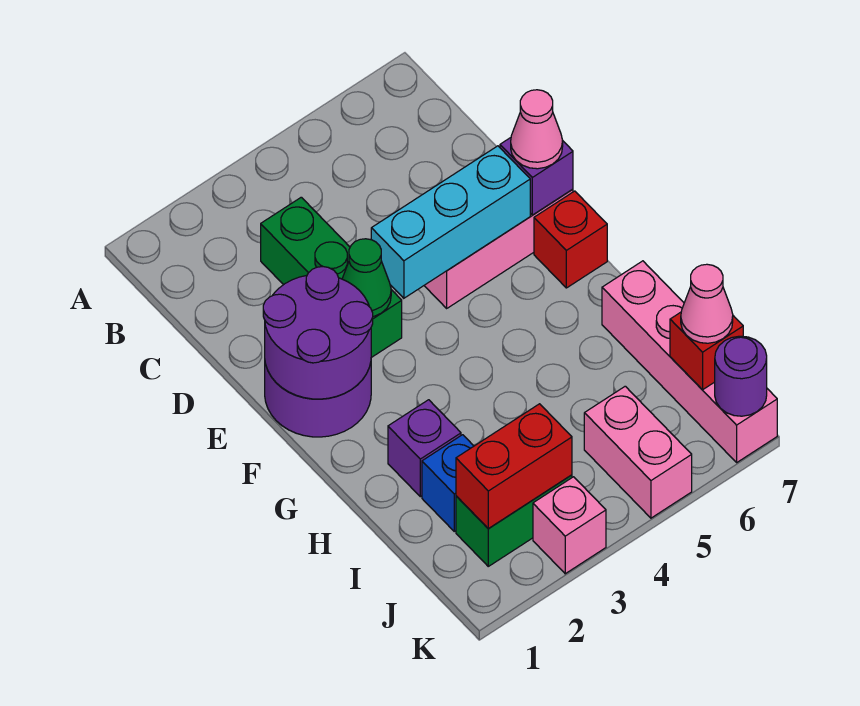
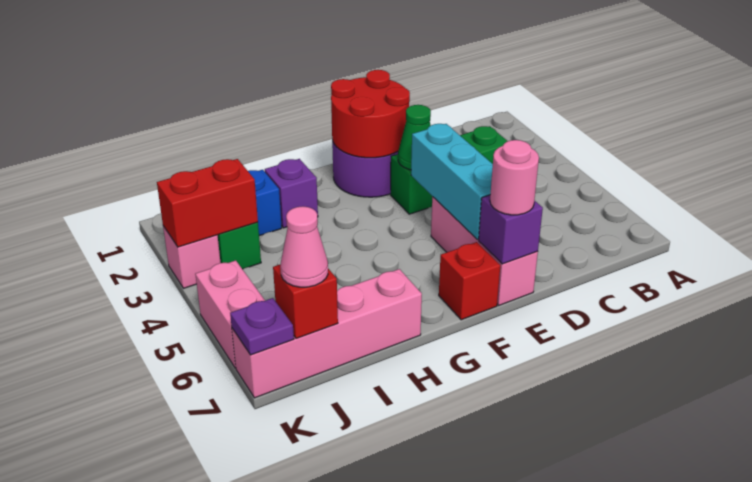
purple 2x2 round brick [263,267,373,399] -> red 2x2 round brick [331,70,410,158]
pink 1x1 cone [511,90,563,169] -> pink 1x1 round brick [490,140,539,215]
red 1x2 brick [456,404,572,528] -> red 1x2 brick turned to [157,159,258,247]
pink 1x2 brick [584,386,692,518] -> pink 1x2 brick turned to [195,260,265,368]
purple 1x1 round brick [715,336,767,416] -> purple 1x1 plate [230,298,294,355]

